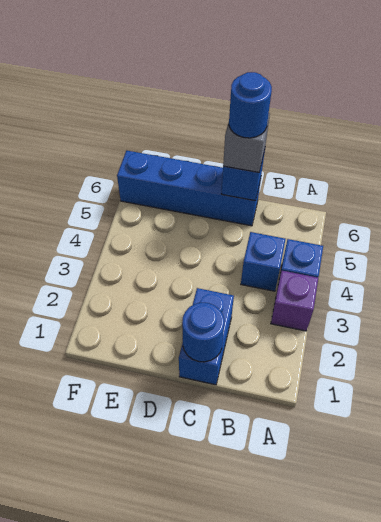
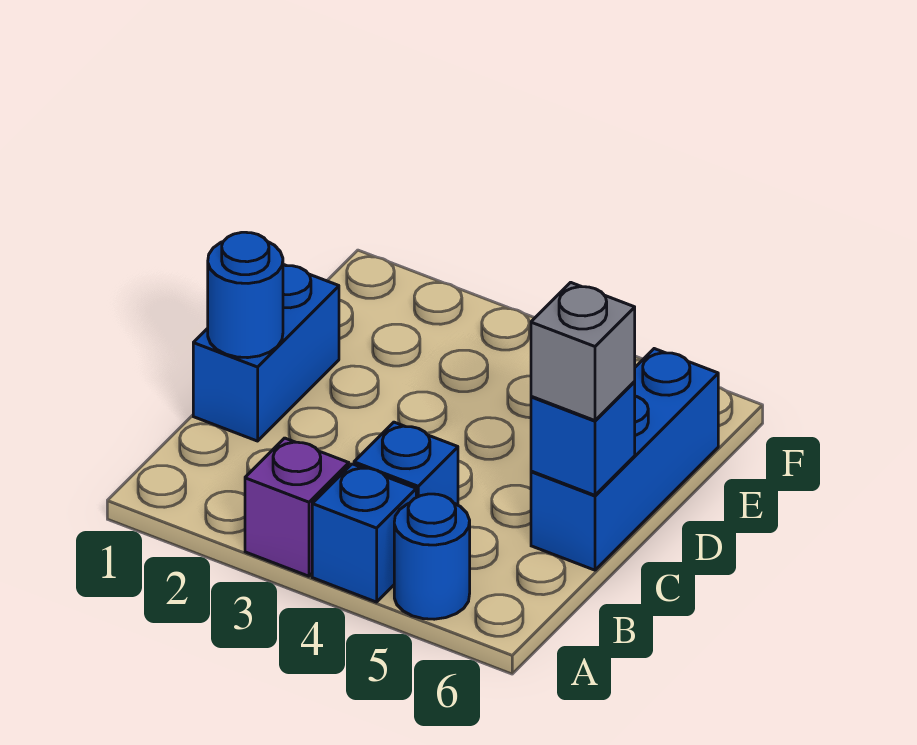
blue 1x2 brick [179,288,234,385] -> blue 1x2 brick turned to [193,264,339,441]
blue 1x4 brick [117,151,261,226] -> blue 1x3 brick [531,349,718,570]
blue 1x1 round brick [229,72,272,138] -> blue 1x1 round brick moved to [394,494,470,619]

